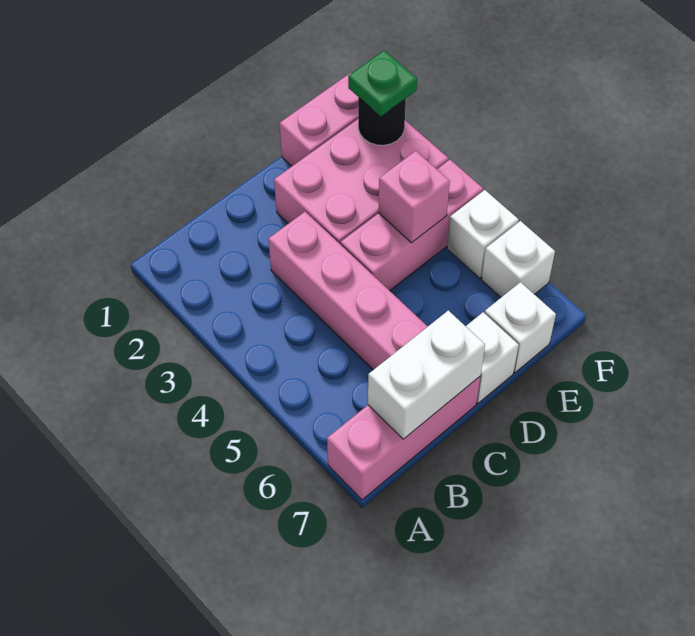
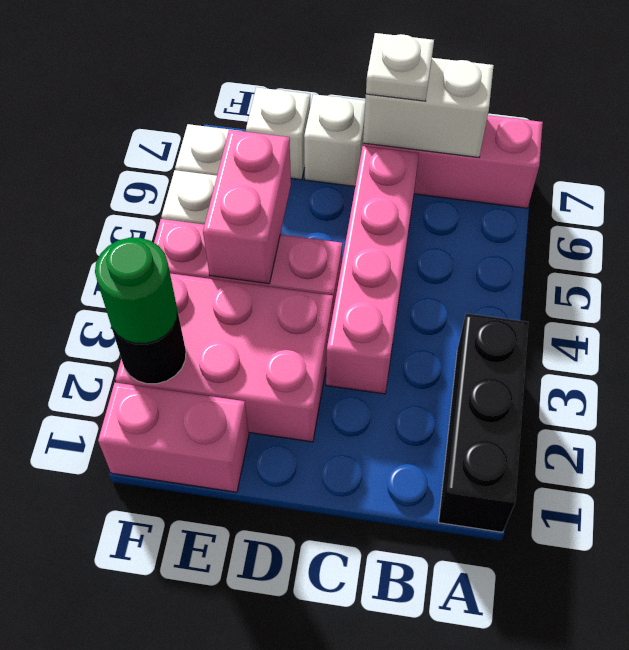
none -> black 1x3 brick [439,313,528,532]
none -> white 1x1 plate [366,33,434,101]
pink 1x1 brick [378,151,450,243] -> pink 1x2 brick [203,130,291,284]
green 1x1 plate [348,50,417,116] -> green 1x1 round brick [95,238,177,344]

